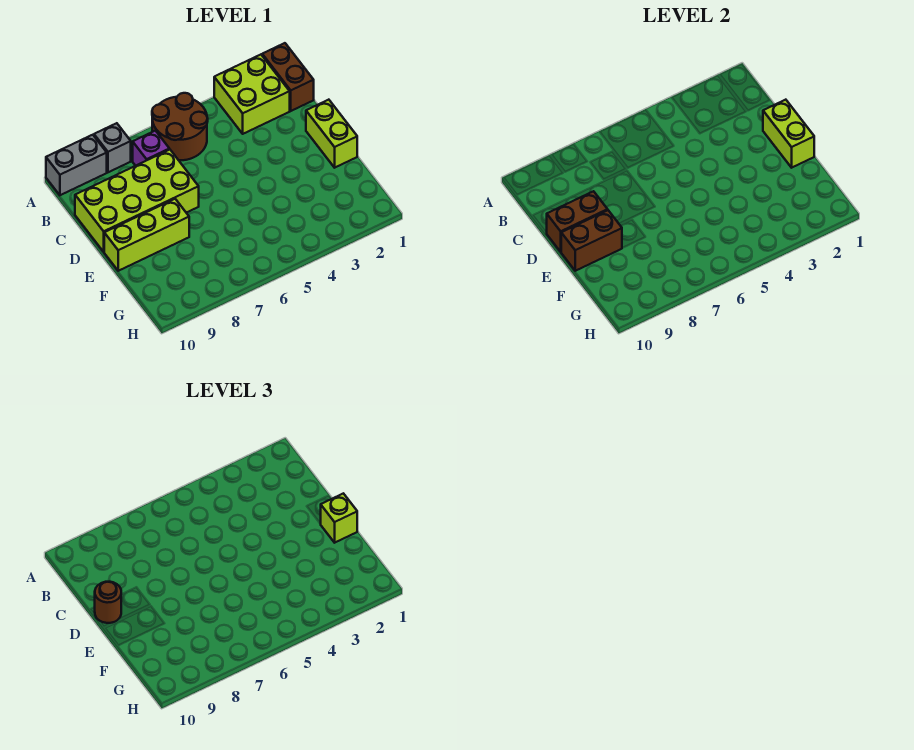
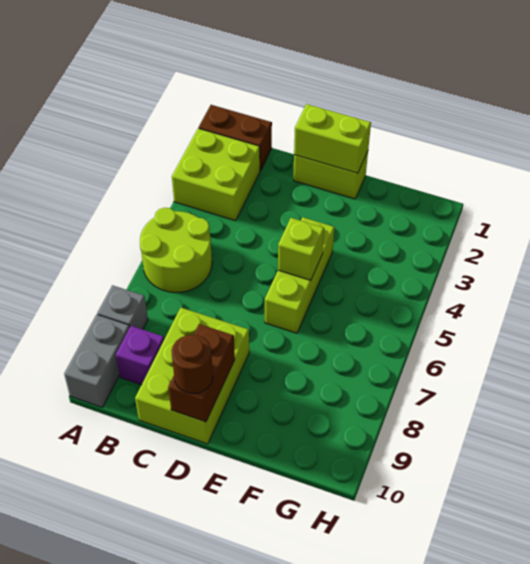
brown 2x2 round brick [152,93,208,160] -> lime 2x2 round brick [140,208,212,292]
purple 1x1 brick [133,131,169,166] -> purple 1x1 brick moved to [116,326,164,385]
lime 2x4 brick [75,149,199,252] -> lime 2x3 brick [135,308,249,444]
lime 1x1 brick [321,493,357,543] -> lime 1x1 brick moved to [278,218,324,280]
lime 1x3 brick [104,199,189,271] -> lime 1x3 brick moved to [265,217,334,333]
brown 1x2 brick [561,210,622,271] -> none

